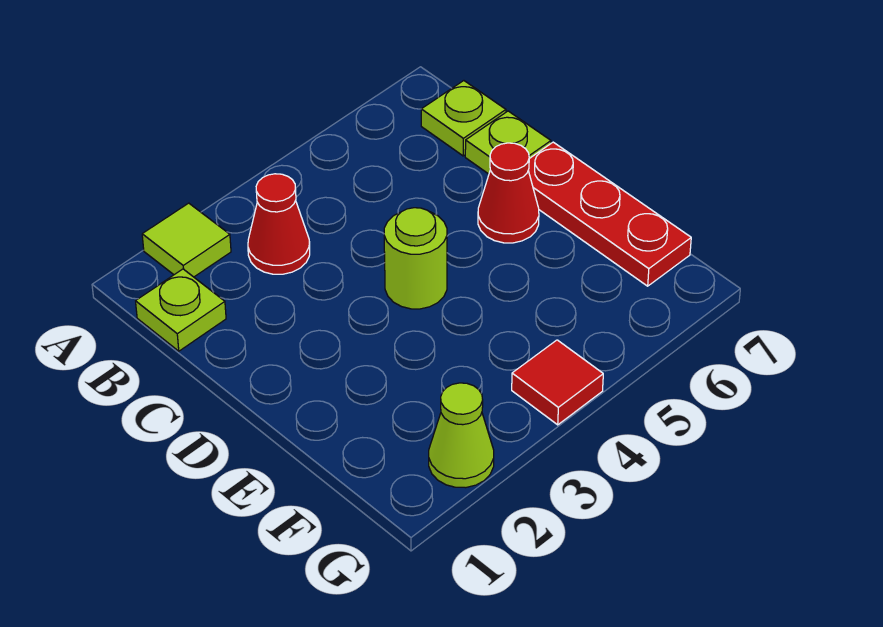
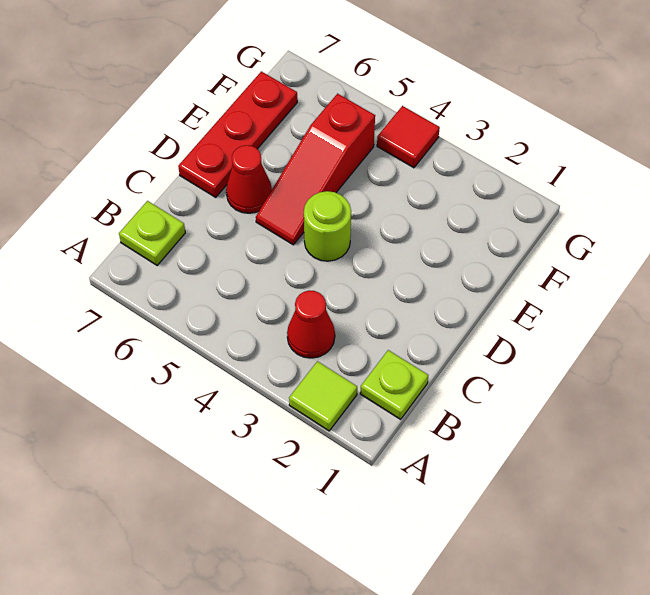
lime 1x1 plate [465,111,551,174] -> none
none -> red 1x3 slope [256,94,375,245]
lime 1x1 cone [429,383,494,488] -> none

